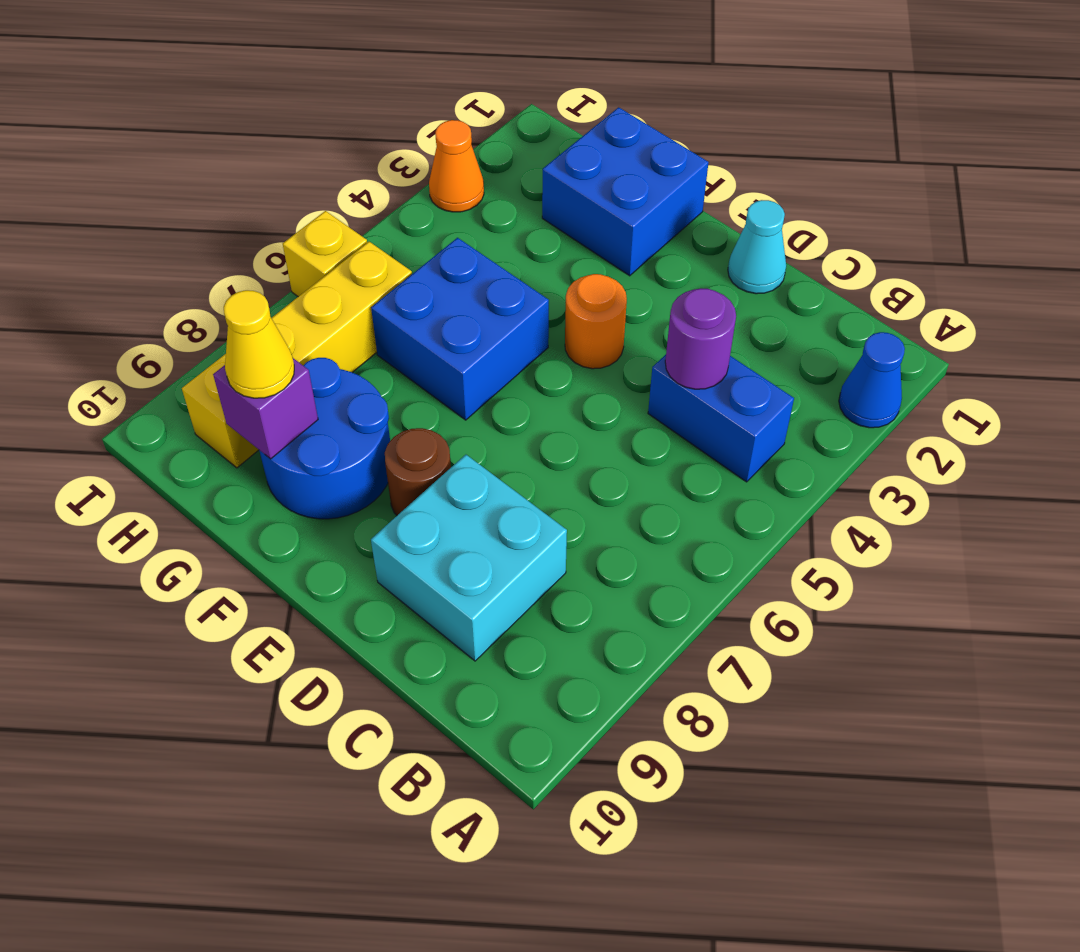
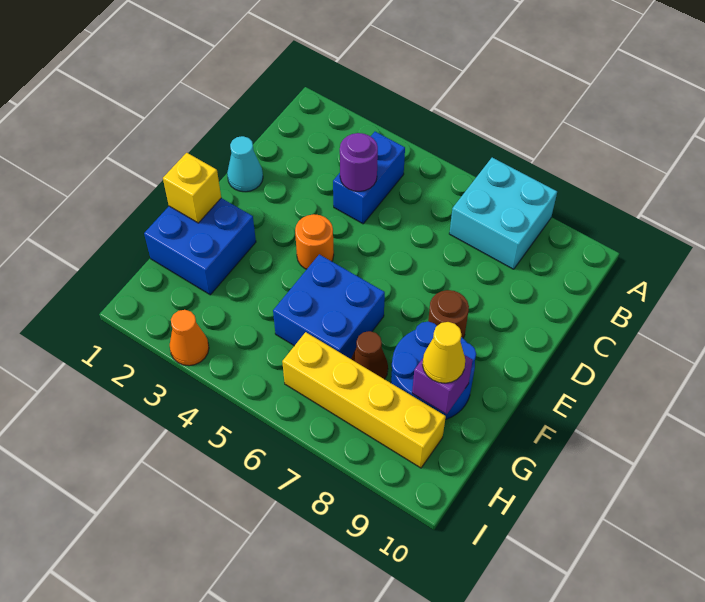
blue 1x1 cone [839,332,905,428] -> none
cyan 2x2 brick [371,455,567,661] -> cyan 2x2 brick moved to [449,158,557,269]
none -> brown 1x1 cone [351,331,388,379]
yellow 1x1 brick [283,211,367,297] -> yellow 1x1 brick moved to [163,153,221,223]

